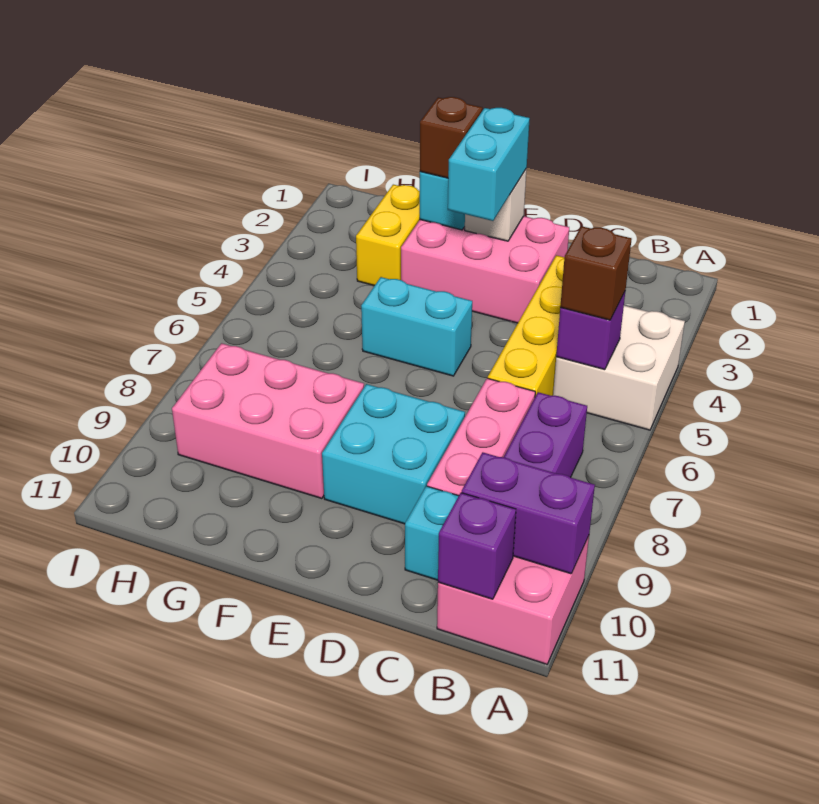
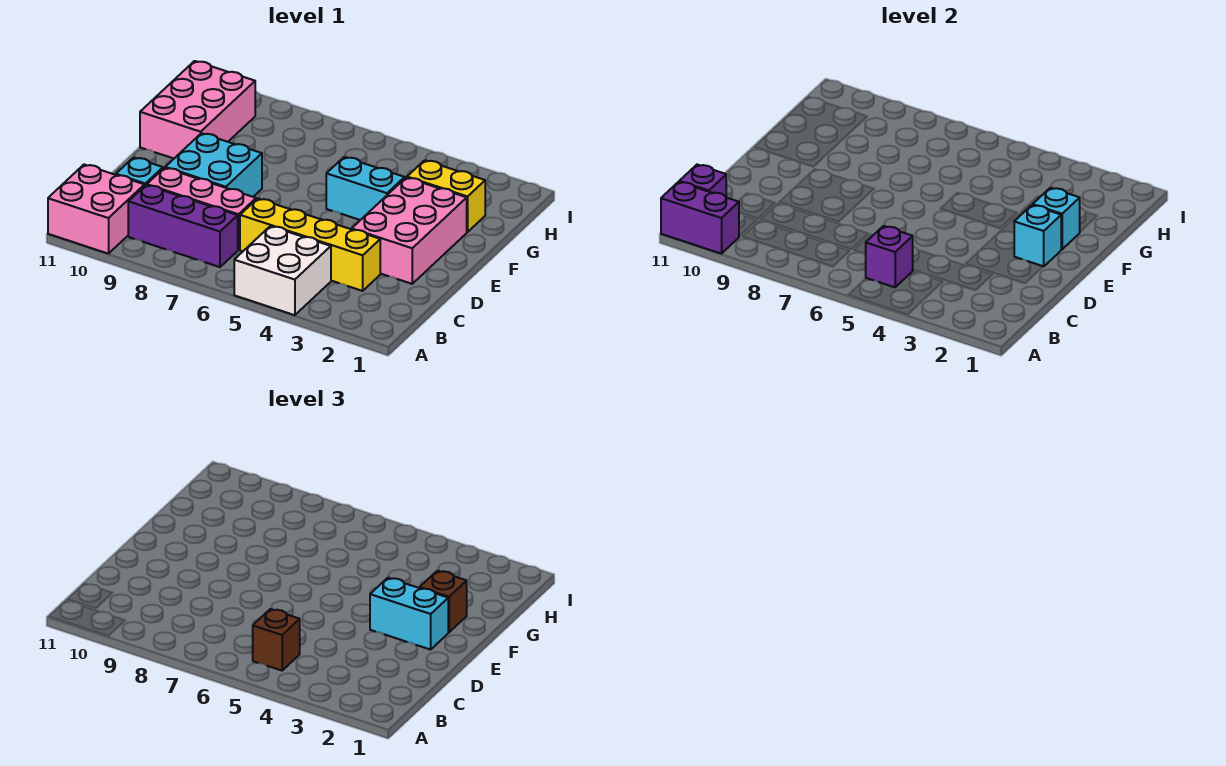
purple 1x2 brick [462,452,595,574] -> purple 1x2 brick turned to [661,182,739,254]
white 1x1 brick [465,169,527,241] -> cyan 1x1 brick [1014,205,1061,267]
cyan 1x2 brick [361,277,472,376] -> cyan 1x2 brick turned to [326,157,405,220]
pink 2x3 brick [172,343,364,499] -> pink 2x3 brick moved to [140,61,255,158]

